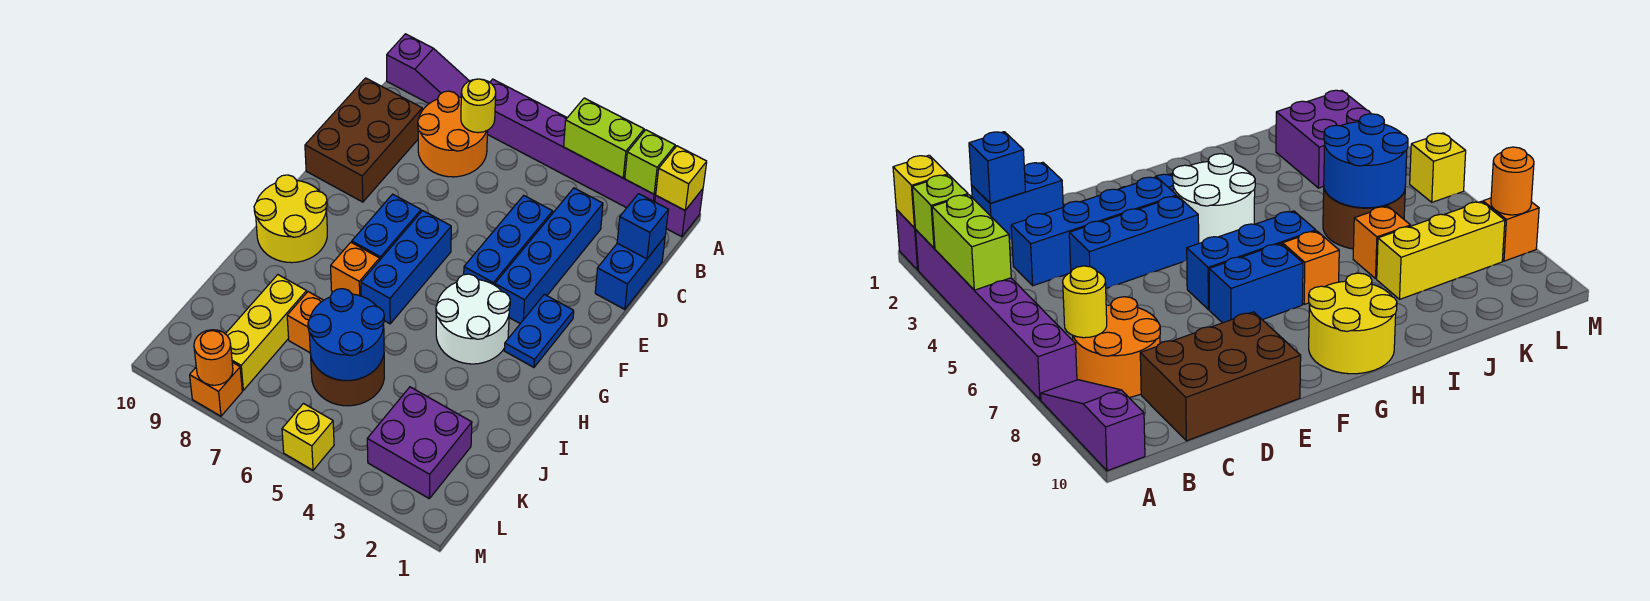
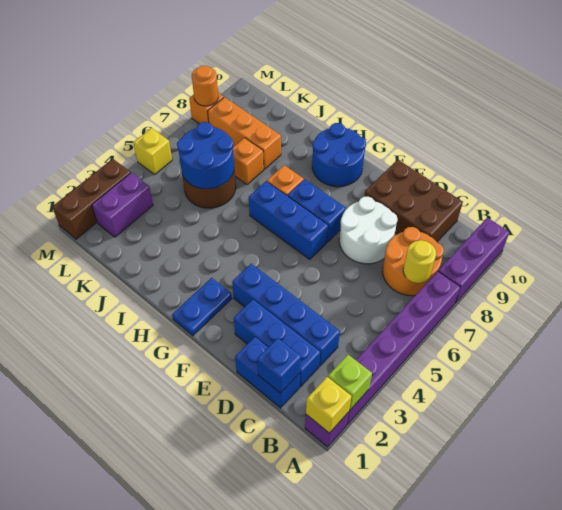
lime 1x2 brick [564,98,644,178] -> none
purple 1x3 slope [387,34,469,104] -> purple 1x3 brick [438,218,509,303]
blue 1x3 brick [464,195,553,285] -> blue 1x3 brick moved to [234,299,320,387]
blue 1x2 plate [504,294,574,367] -> blue 1x2 plate turned to [172,278,232,336]
white 2x2 round brick [436,274,510,364] -> white 2x2 round brick moved to [339,197,398,264]
yellow 2x2 round brick [254,175,327,263] -> blue 2x2 round brick [312,123,366,187]
yellow 1x3 brick [226,275,307,390] -> orange 1x3 brick [208,97,281,169]
purple 2x2 brick [367,387,472,498] -> purple 1x2 brick [92,173,153,237]
none -> brown 1x3 brick [52,159,131,239]

